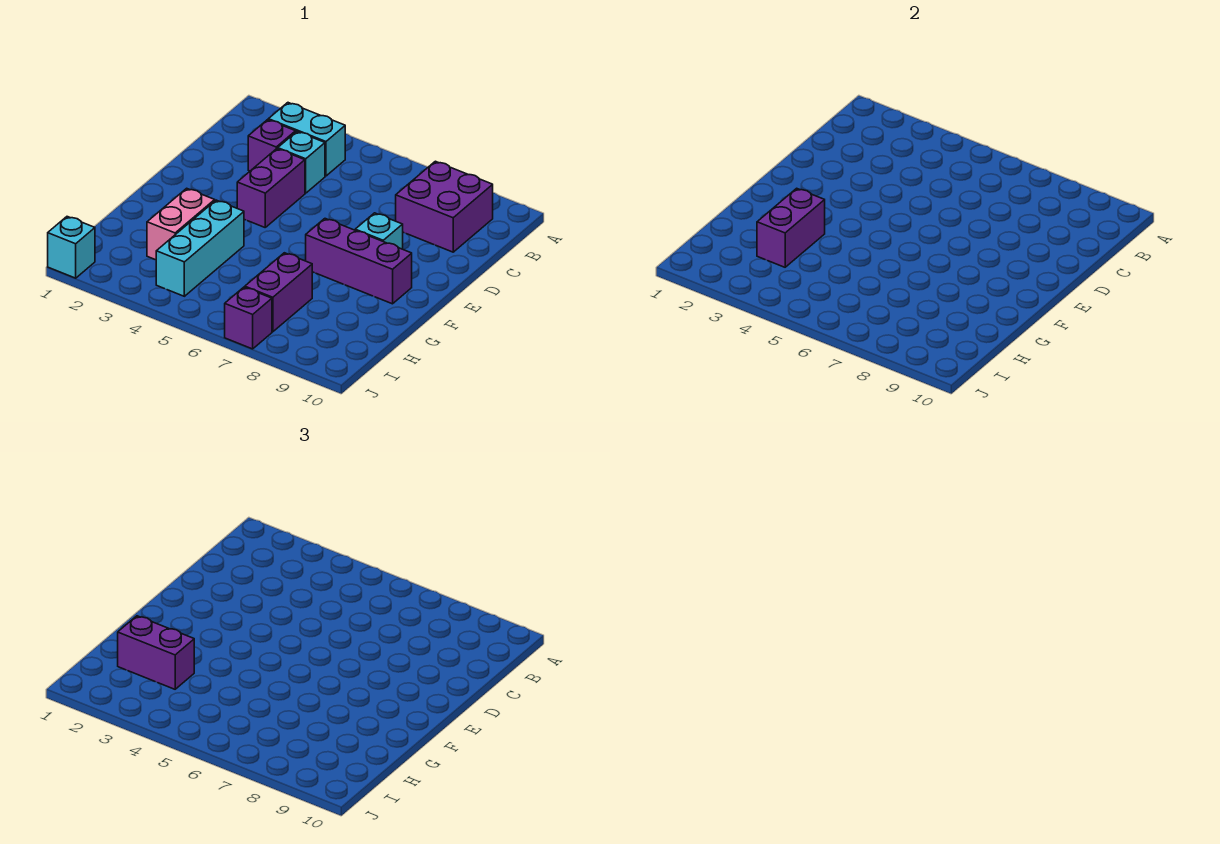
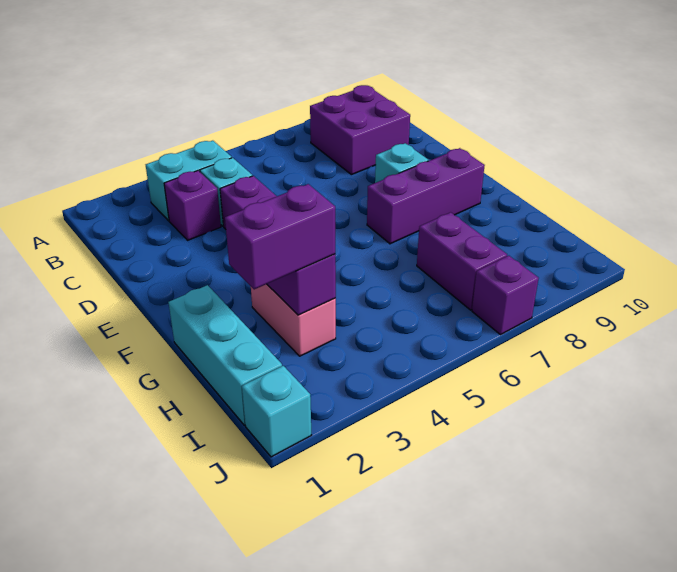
cyan 1x3 brick [156,200,244,296] -> cyan 1x3 brick moved to [168,285,282,425]

